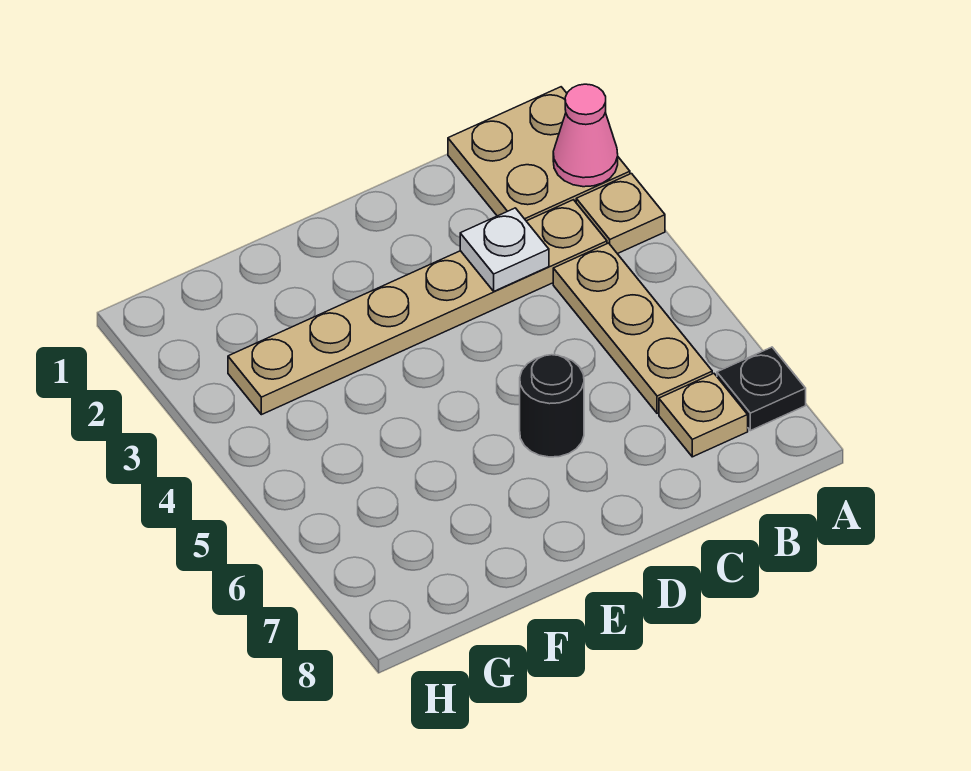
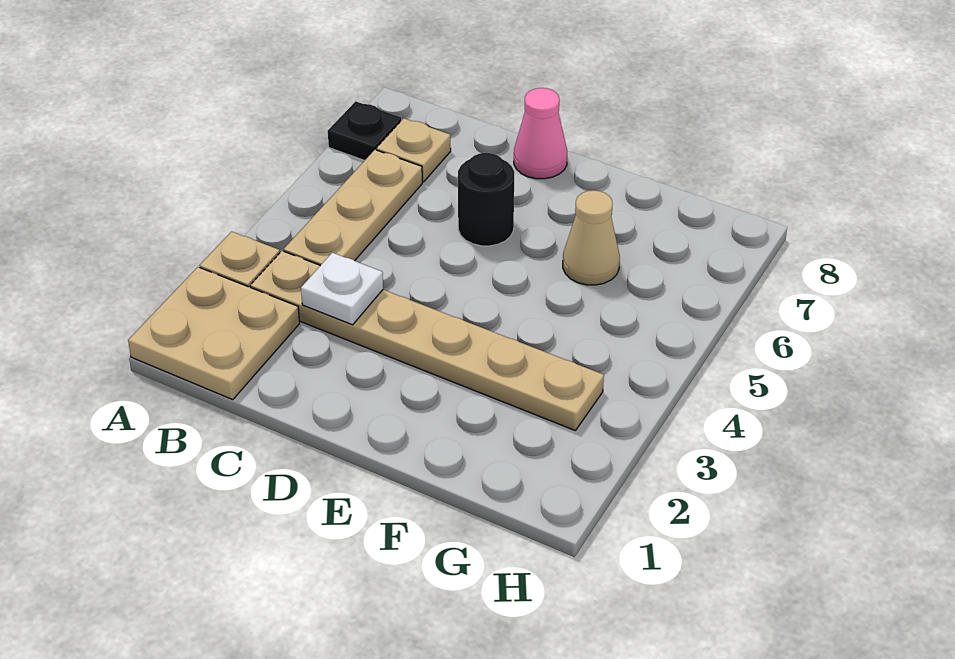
pink 1x1 cone [553,84,618,187] -> pink 1x1 cone moved to [514,88,567,179]
none -> tan 1x1 cone [563,190,620,285]

